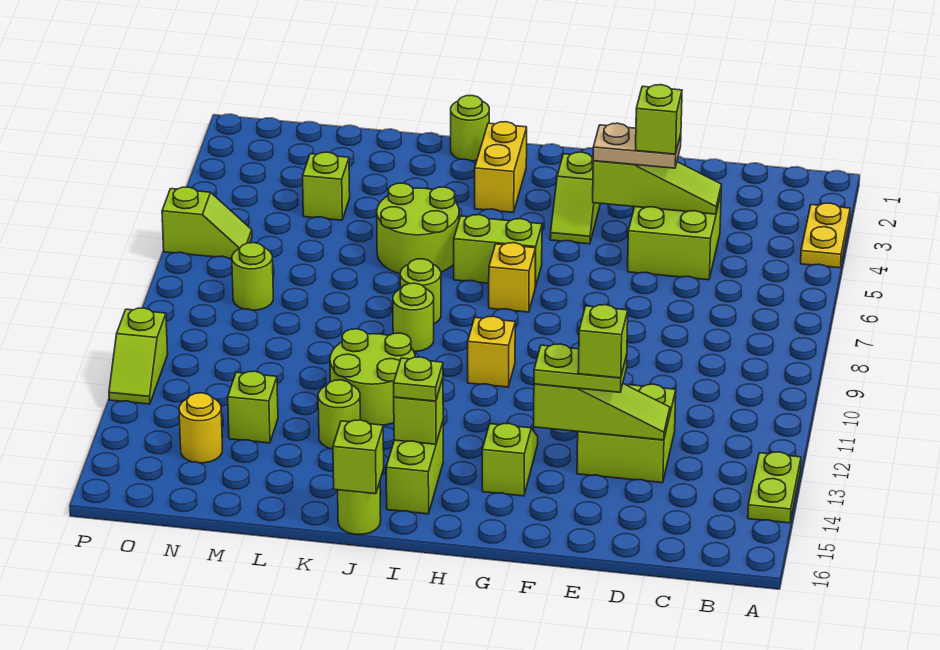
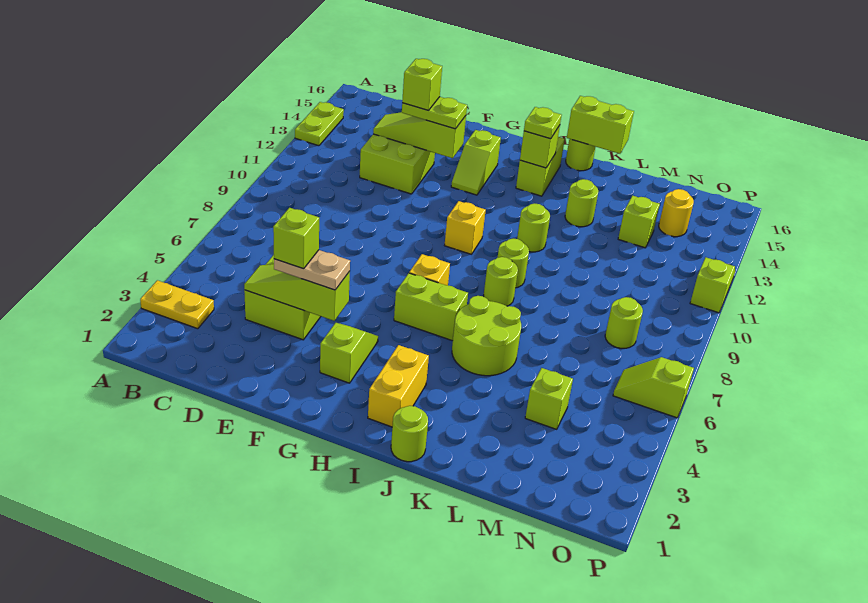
yellow 1x2 plate [801,203,850,268] -> yellow 1x2 plate turned to [140,280,214,329]
lime 2x2 round brick [330,329,415,425] -> lime 1x1 round brick [517,203,550,252]
lime 1x1 brick [333,420,384,494] -> lime 1x2 brick [567,96,634,154]

